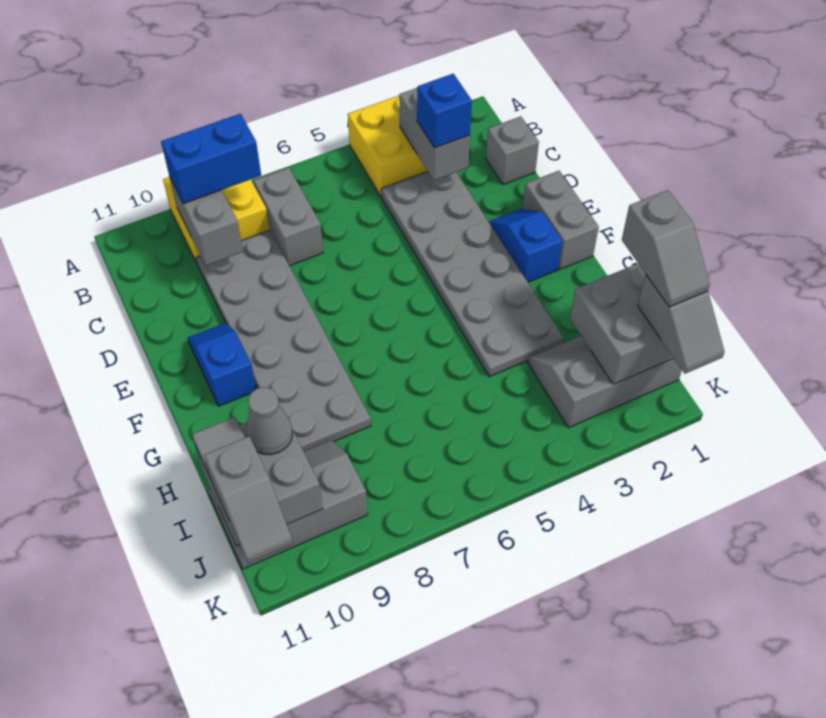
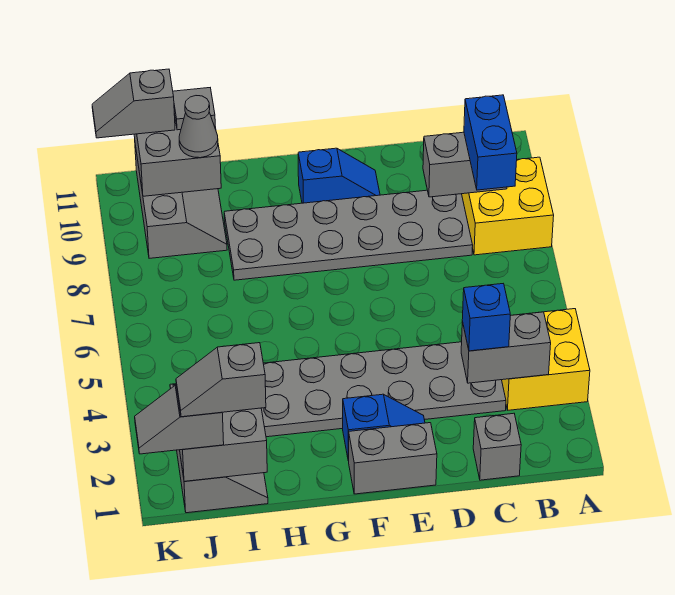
grey 1x2 brick [254,168,323,266] -> none

